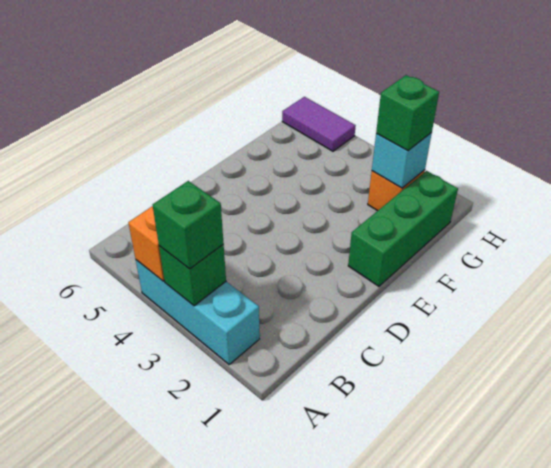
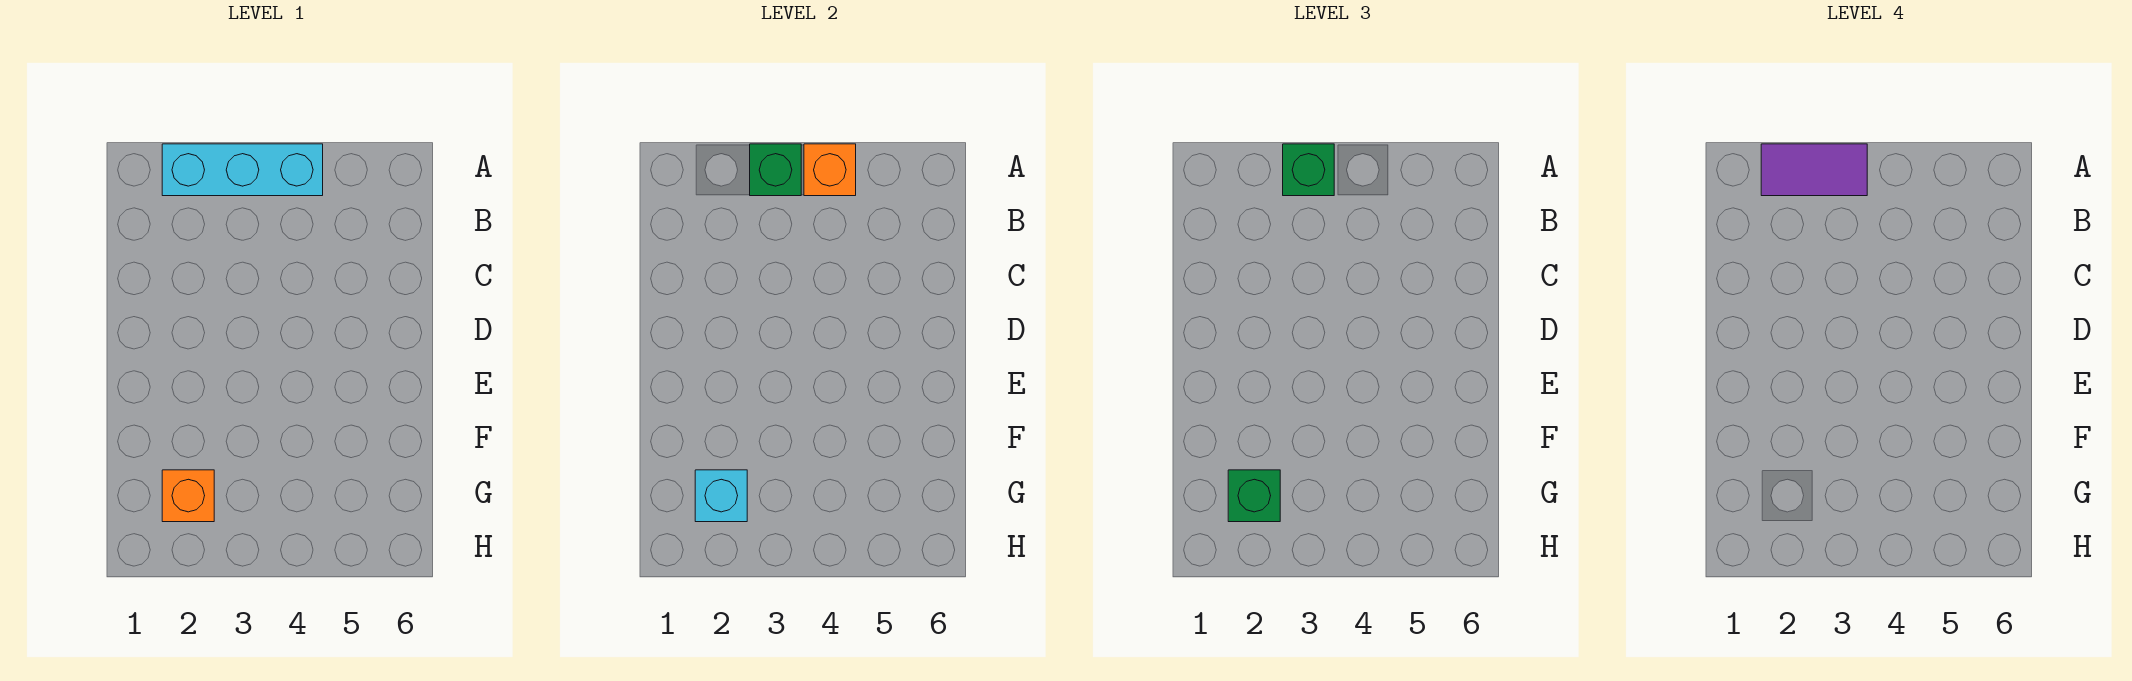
green 1x3 brick [348,171,458,286] -> none
purple 1x2 tile [282,97,356,151] -> purple 1x2 tile moved to [1761,144,1867,196]

